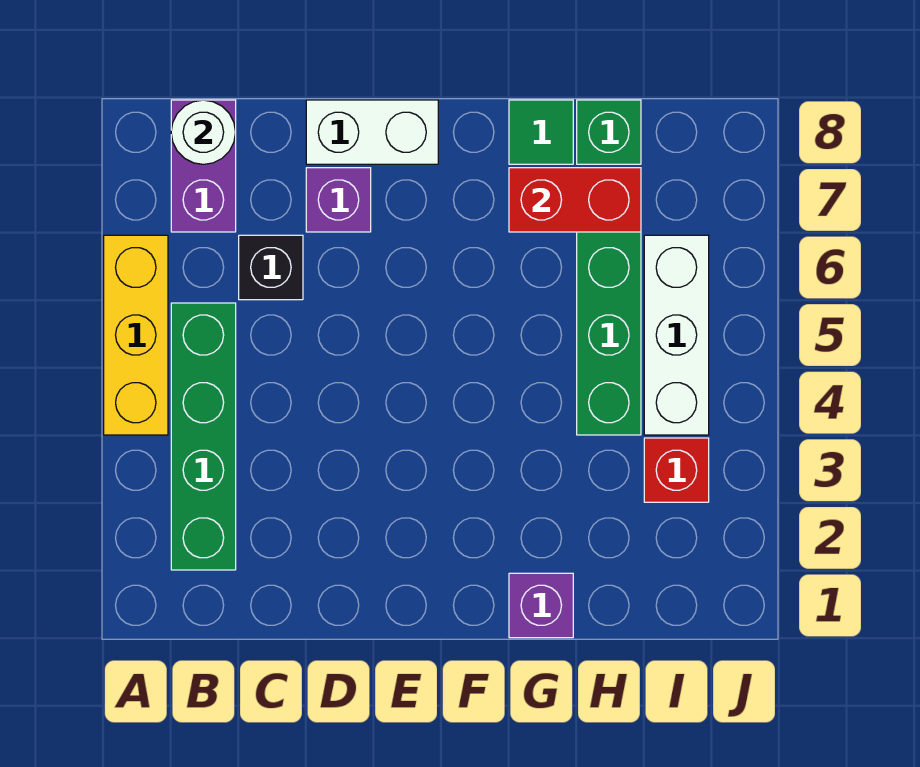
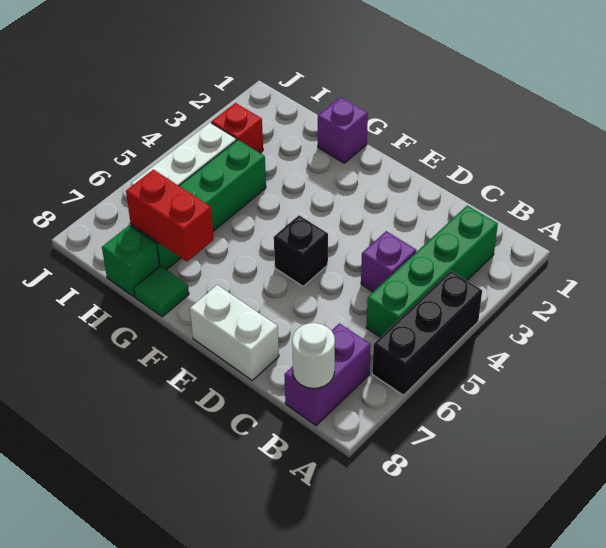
yellow 1x3 brick [104,235,168,435] -> black 1x3 brick [372,271,482,395]
black 1x1 brick [239,235,303,300] -> black 1x1 brick moved to [274,215,328,286]
purple 1x1 brick [306,168,371,232] -> purple 1x1 brick moved to [361,231,416,292]

